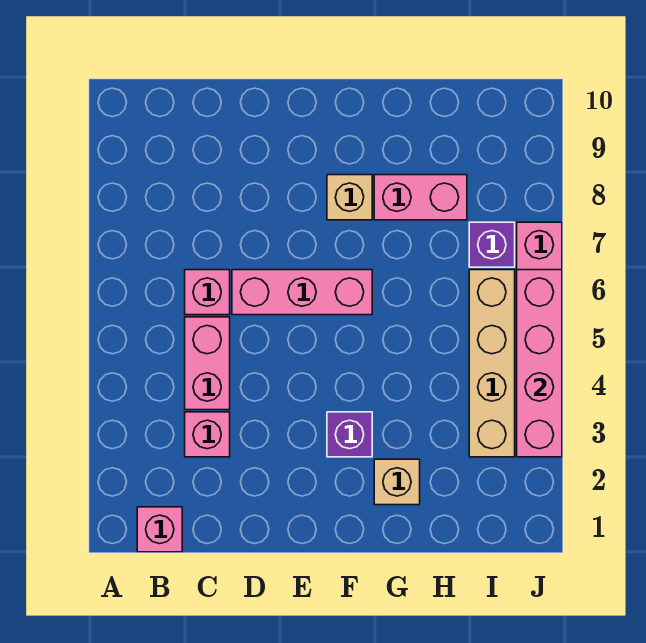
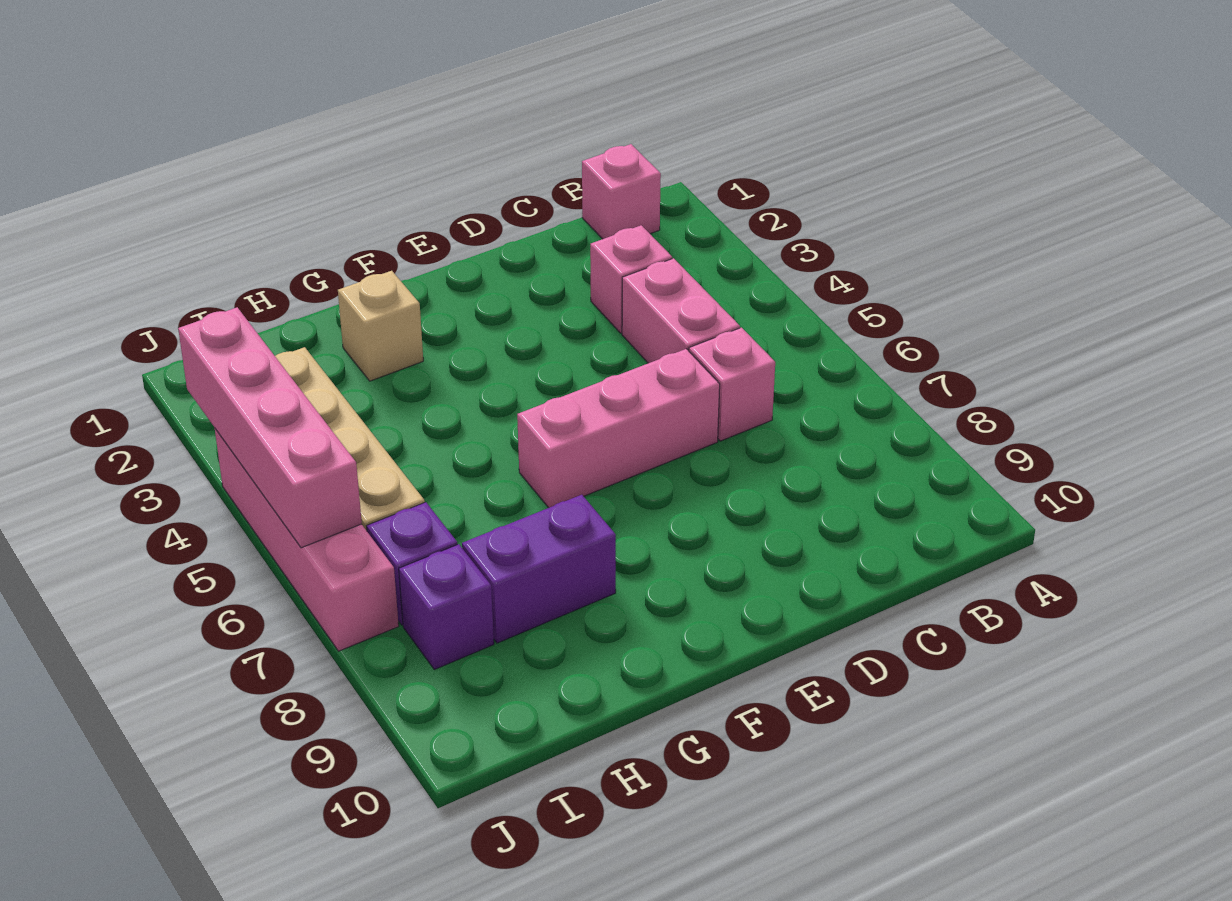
purple 1x1 brick [327,412,372,457] -> purple 1x1 brick moved to [399,544,494,670]
tan 1x1 brick [327,175,372,220] -> none
pink 1x2 brick [374,175,467,220] -> purple 1x2 brick [462,495,616,643]

